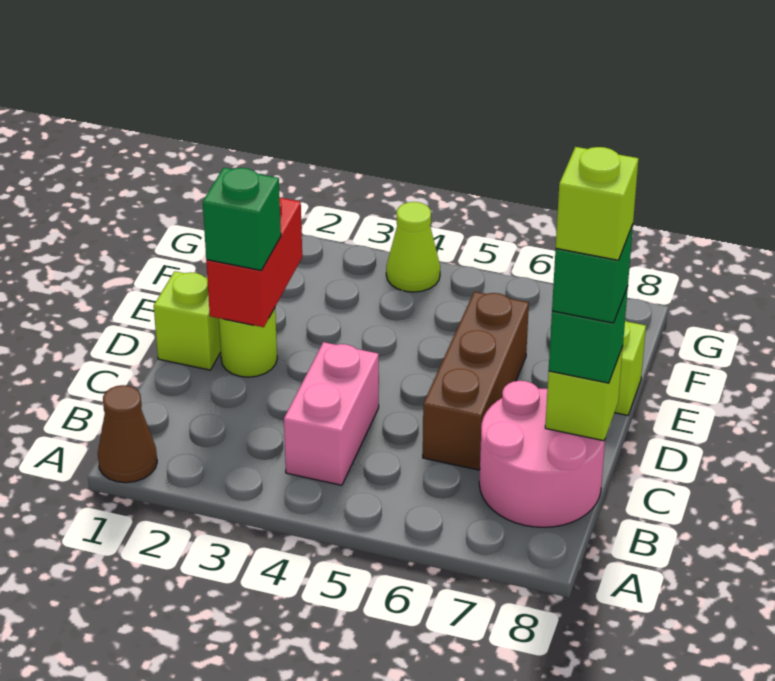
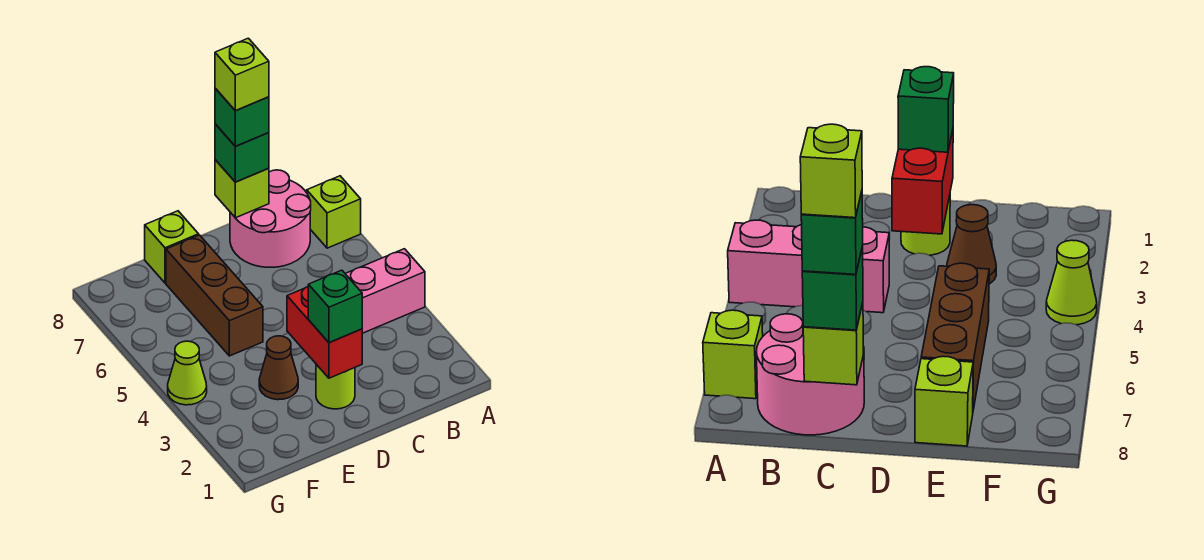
brown 1x1 cone [98,385,157,483] -> brown 1x1 cone moved to [259,336,298,400]
pink 1x2 brick [284,342,379,485] -> pink 1x3 brick [345,249,425,333]
brown 1x3 brick [423,292,529,470] -> brown 1x3 brick turned to [166,235,263,356]
lime 1x1 brick [154,271,221,370] -> lime 1x1 brick moved to [306,176,361,248]
red 1x2 brick [206,198,302,327] -> red 1x2 brick turned to [287,287,362,378]

